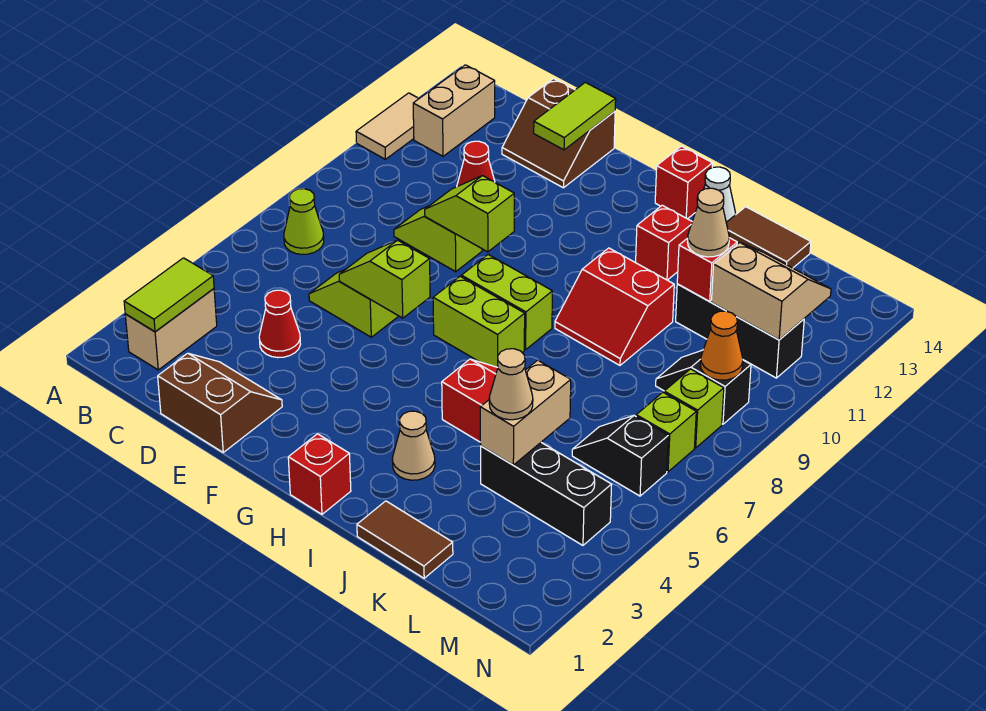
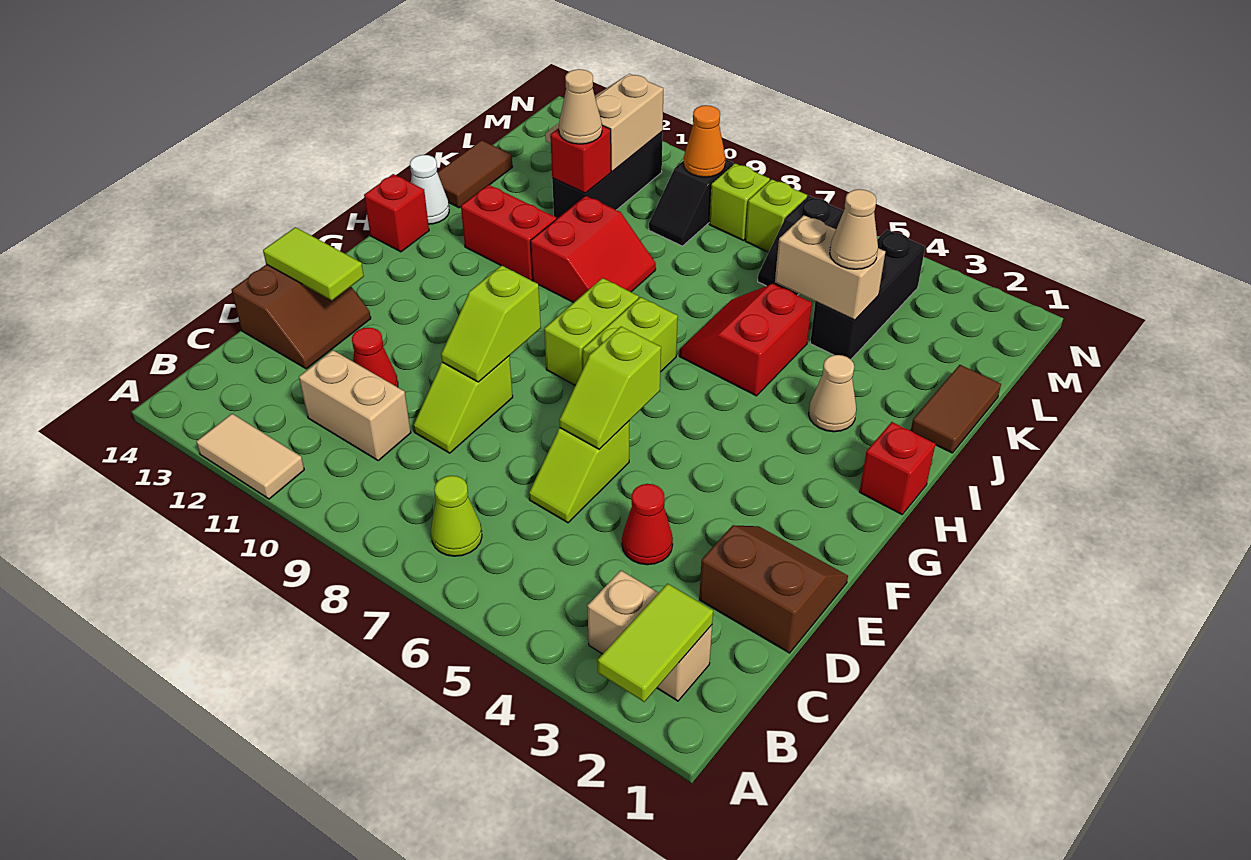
lime 1x2 tile [124,258,214,332] -> lime 1x2 tile turned to [598,584,713,702]
tan 1x2 brick [413,65,495,156] -> tan 1x2 brick moved to [299,350,411,460]
brown 2x2 slope [158,353,282,452] -> brown 2x2 slope turned to [699,525,848,653]
red 1x1 brick [636,205,692,280] -> red 1x2 brick [461,185,556,281]

